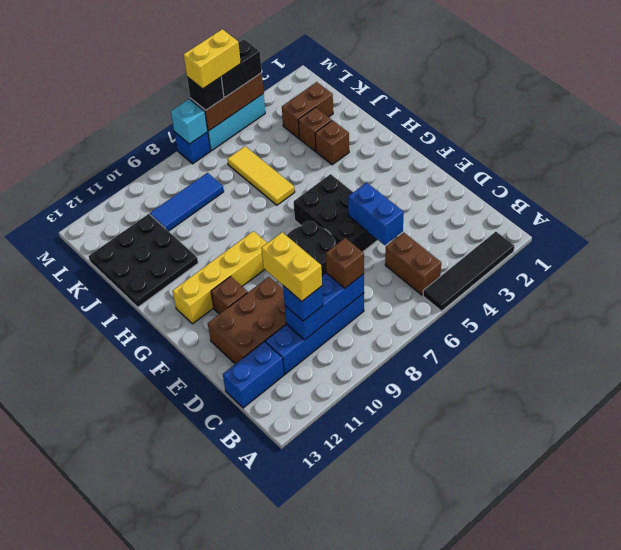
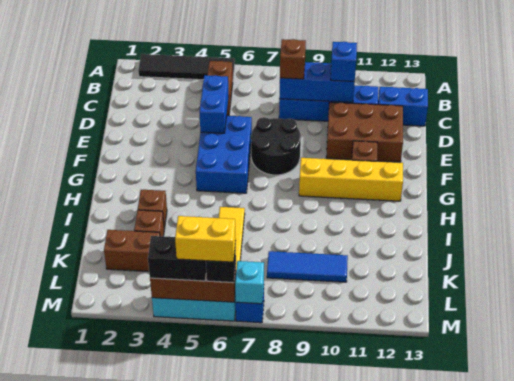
yellow 1x2 brick [261,232,322,301] -> none
black 2x3 brick [294,174,378,252] -> blue 2x3 brick [196,116,252,193]
black 3x3 plate [89,214,198,307] -> none

